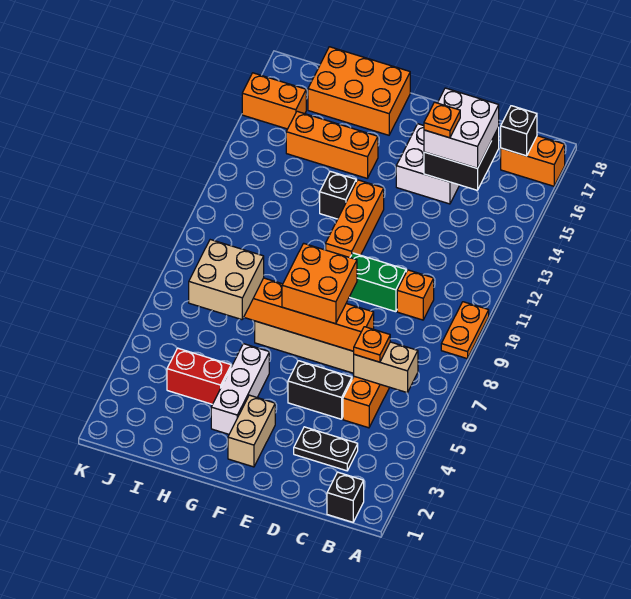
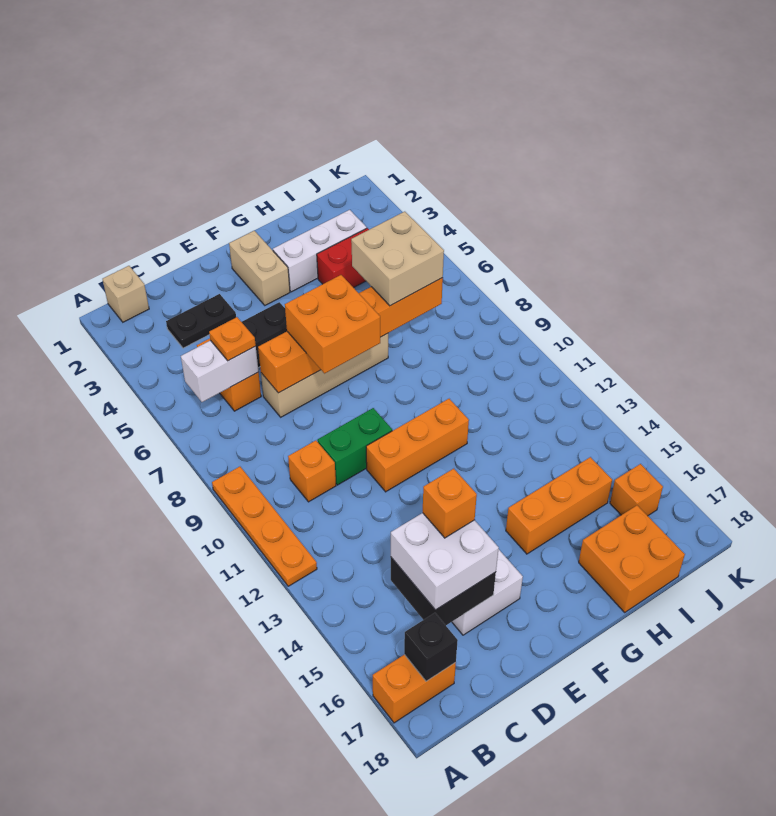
orange 1x2 plate [441,302,489,359] -> orange 1x4 plate [212,467,317,586]
black 1x1 brick [327,472,364,522] -> tan 1x1 brick [103,266,149,322]
tan 1x2 brick [354,342,418,393] -> white 1x2 brick [181,340,259,402]
orange 1x1 plate [424,102,460,138] -> orange 1x1 brick [423,469,477,538]
orange 1x3 brick [326,180,384,258] -> orange 1x3 brick turned to [366,399,469,492]
white 1x3 brick [211,344,269,434] -> white 1x3 brick turned to [273,210,367,292]
black 1x1 brick [320,171,356,219] -> none
orange 2x3 brick [308,47,410,135] -> orange 2x2 brick [579,505,685,612]
orange 1x2 brick [242,73,306,129] -> orange 1x1 brick [610,464,663,516]

